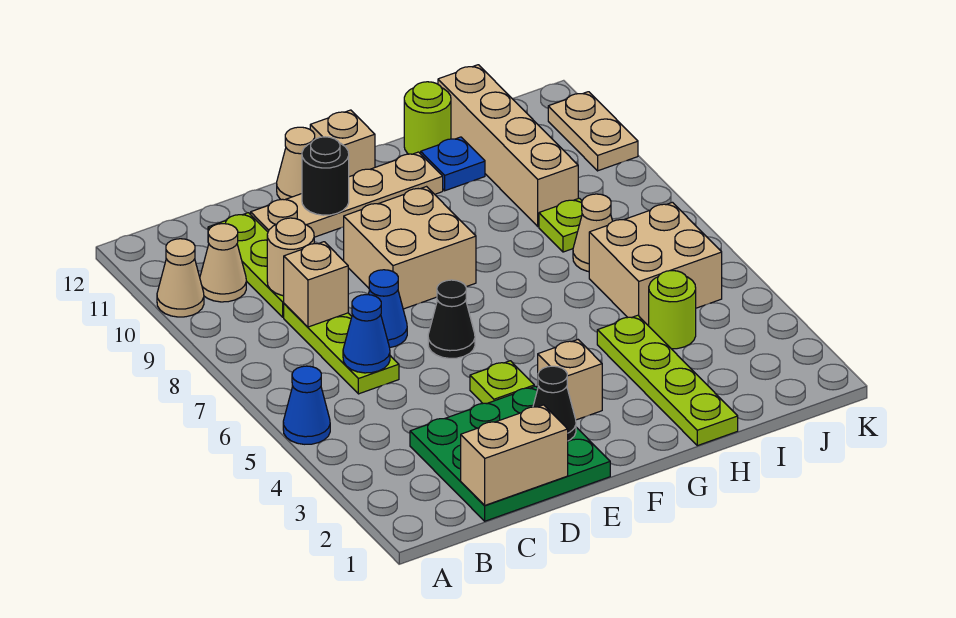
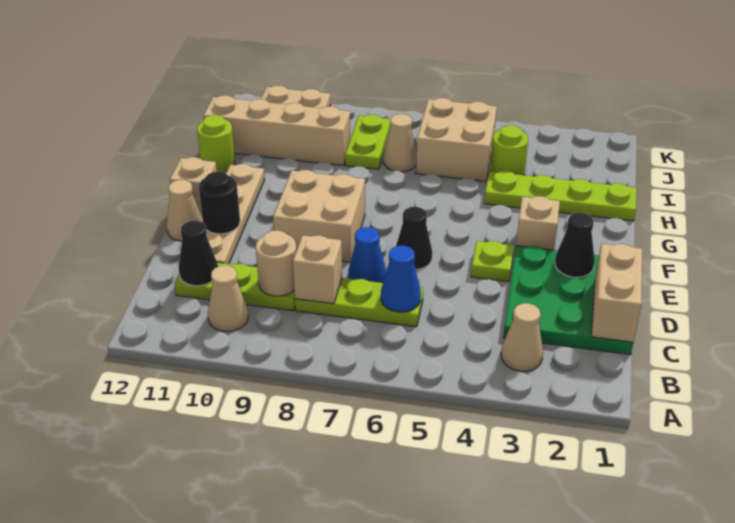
blue 1x1 cone [283,366,330,444] -> none
tan 1x1 cone [157,239,204,317] -> tan 1x1 cone moved to [501,303,543,371]
none -> black 1x1 cone [178,221,218,286]
blue 1x1 plate [421,137,485,191] -> none
lime 1x1 plate [539,198,582,252] -> lime 1x2 plate [345,115,391,169]

